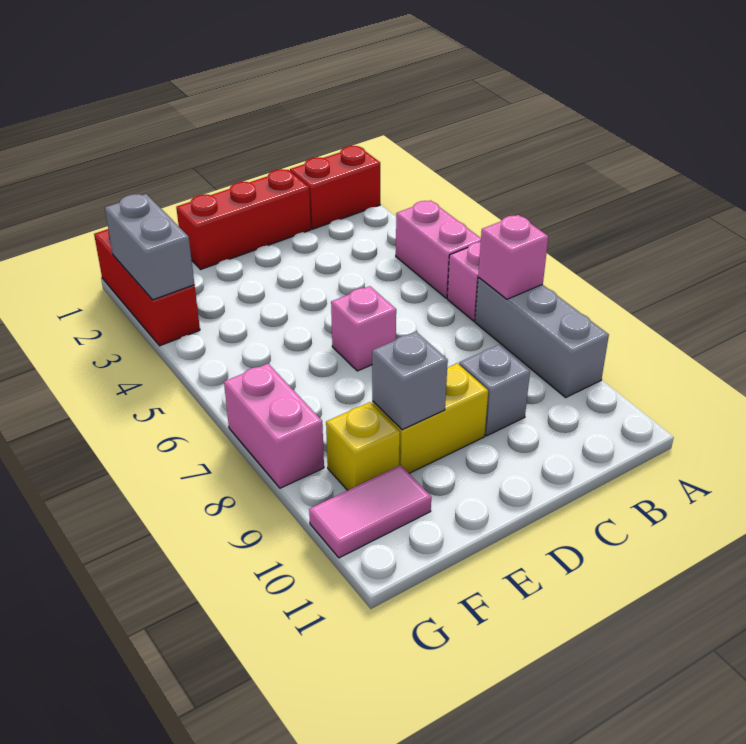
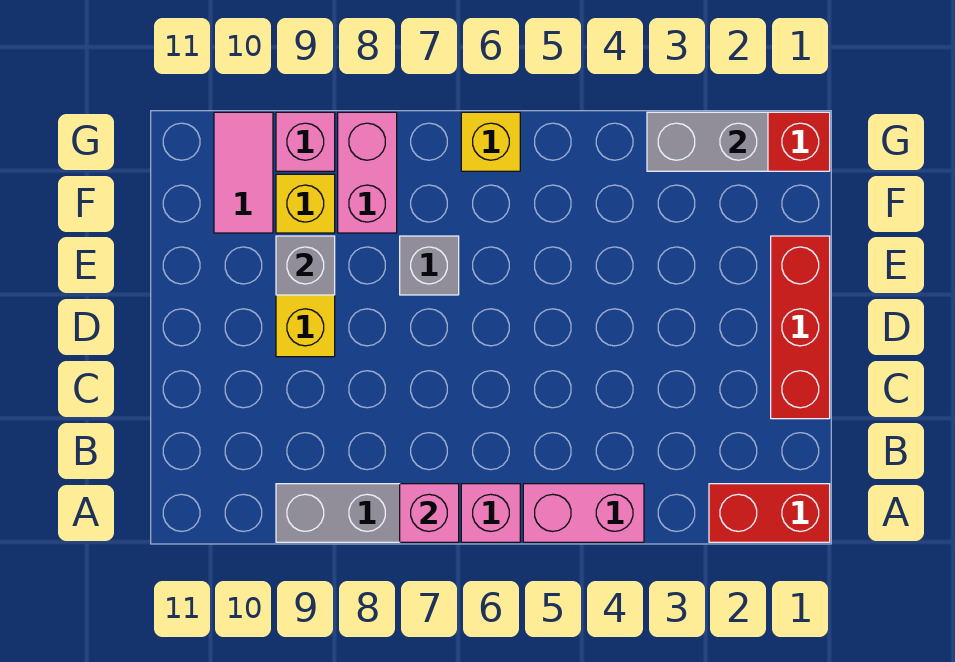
red 1x2 brick [290,146,380,229] -> red 1x2 brick turned to [709,484,830,542]
grey 1x1 brick [459,345,530,436] -> grey 1x1 brick moved to [400,236,459,295]
pink 1x1 brick [331,286,396,371] -> pink 1x1 brick moved to [276,112,335,171]
none -> yellow 1x1 brick [461,112,520,171]
pink 1x2 brick [224,364,324,488] -> pink 1x2 brick turned to [338,112,397,233]

